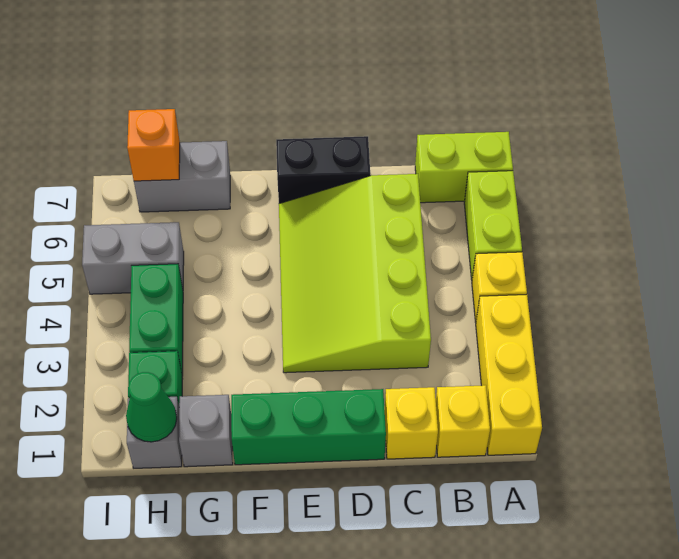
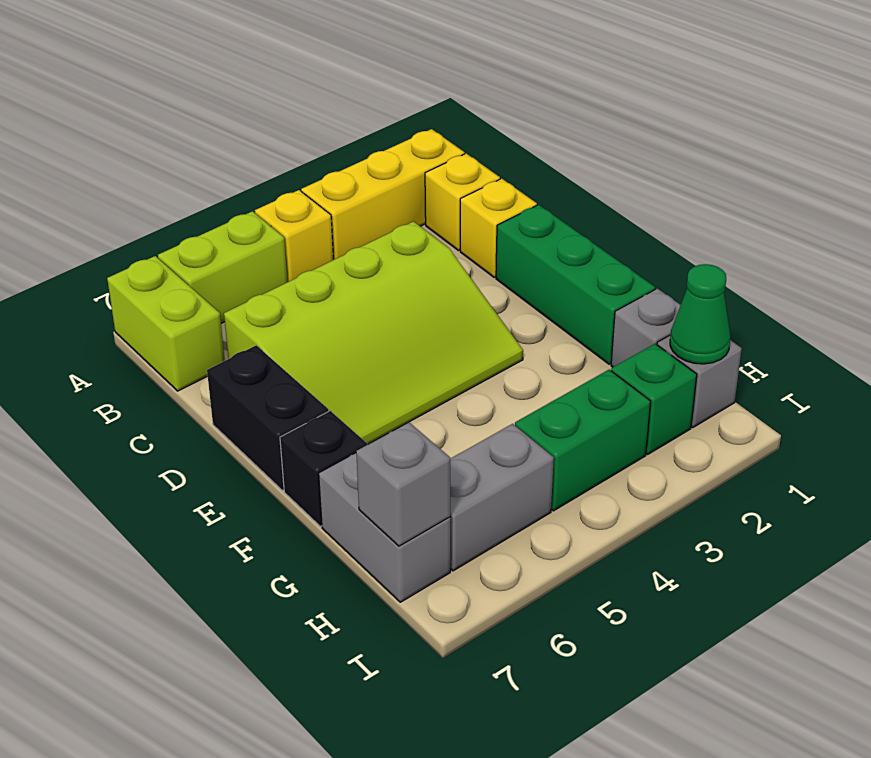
none -> black 1x1 brick [280,411,368,526]
grey 1x2 brick [82,222,184,294] -> grey 1x2 brick turned to [450,424,554,571]
orange 1x1 brick [127,109,180,181] -> grey 1x1 brick [356,422,450,546]

